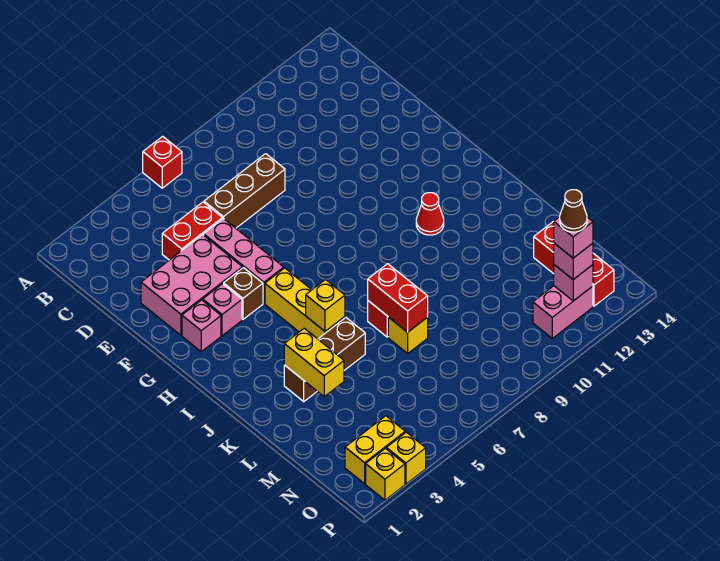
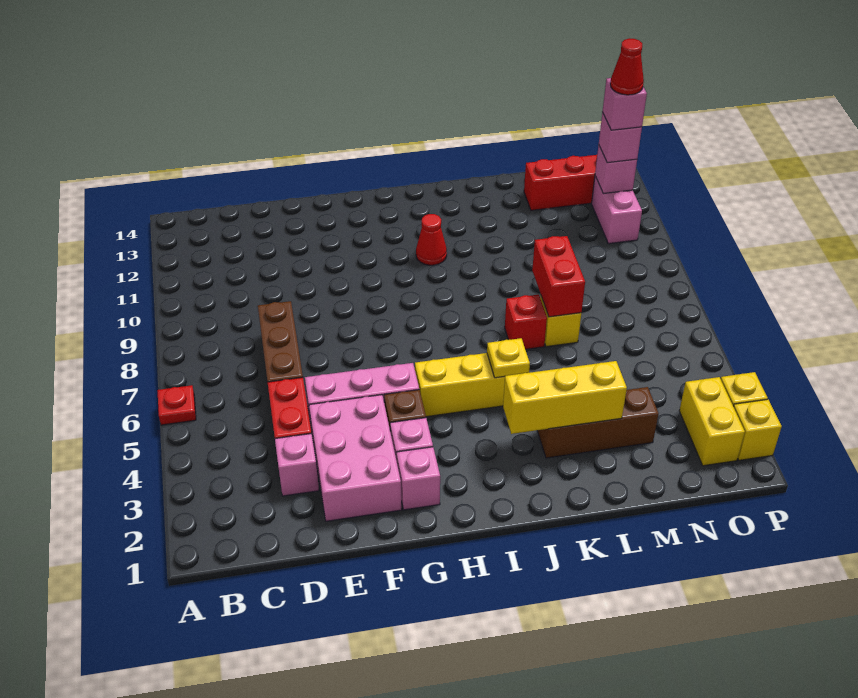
red 1x1 brick [143,136,182,188] -> red 1x1 plate [157,385,196,425]
none -> pink 1x1 brick [275,434,319,496]
yellow 1x1 brick [306,280,345,331] -> yellow 1x1 plate [487,338,530,378]
brown 1x3 brick [284,318,365,402] -> brown 1x3 brick turned to [537,387,659,458]
yellow 1x2 brick [284,328,344,397] -> yellow 1x3 brick [503,361,627,434]
red 1x2 brick [368,264,428,332] -> red 1x2 brick turned to [532,236,585,317]
brown 1x1 cone [560,190,587,232] -> red 1x1 cone [610,38,644,95]

